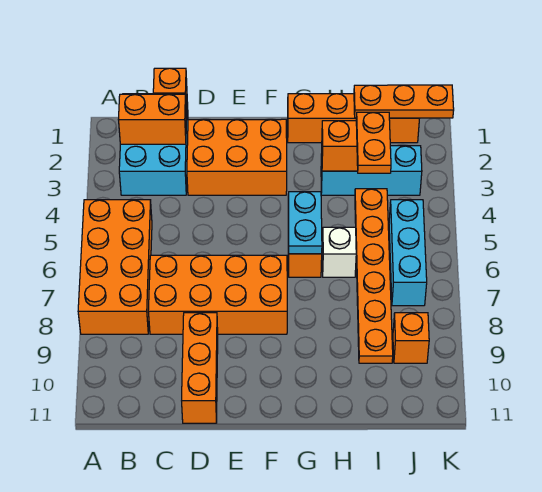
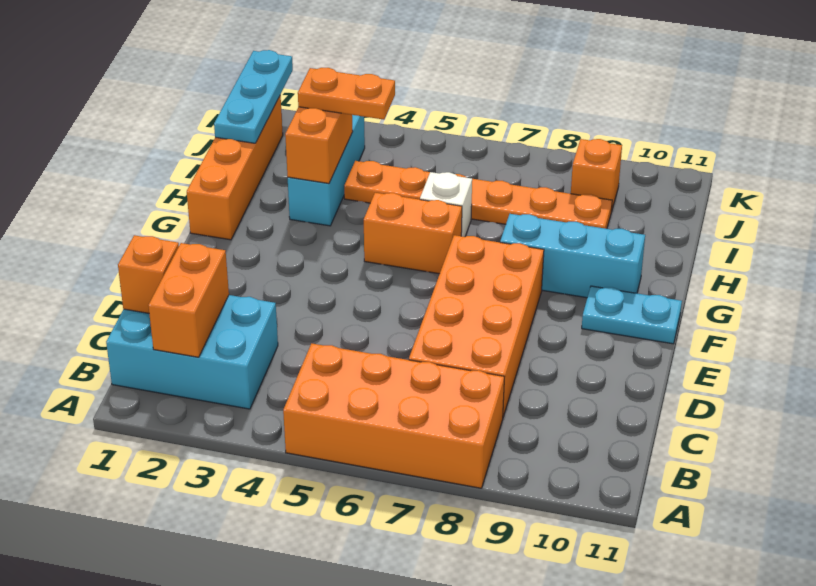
orange 2x3 brick [187,119,287,195] -> none
orange 1x3 brick [182,313,218,423] -> none
cyan 1x2 plate [288,192,322,254] -> cyan 1x2 plate moved to [582,286,682,344]
orange 1x3 plate [354,85,454,118] -> cyan 1x3 plate [214,50,293,143]
cyan 1x3 brick [389,200,427,306] -> cyan 1x3 brick moved to [500,214,645,298]

